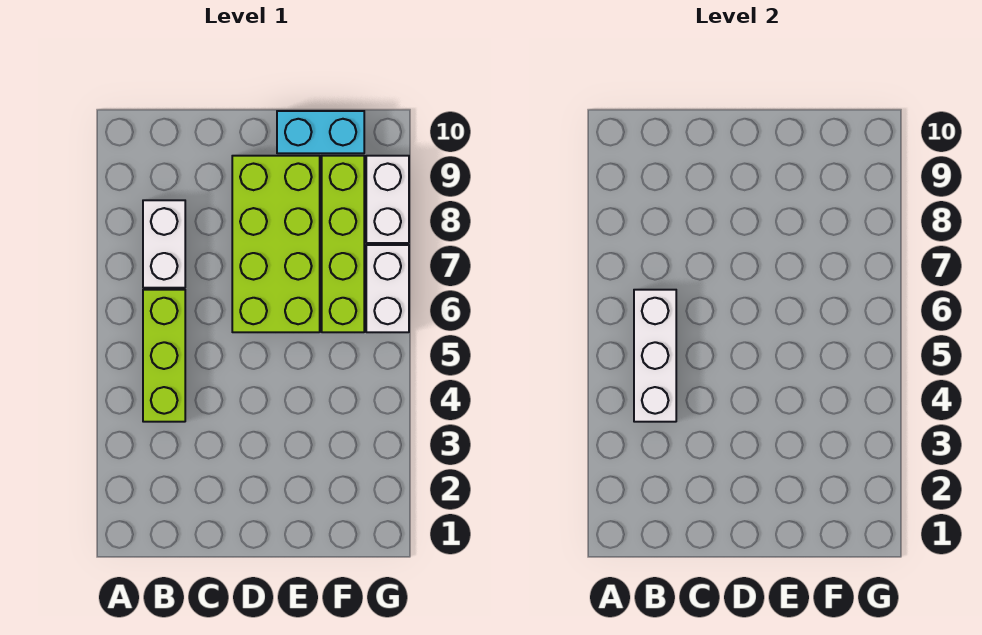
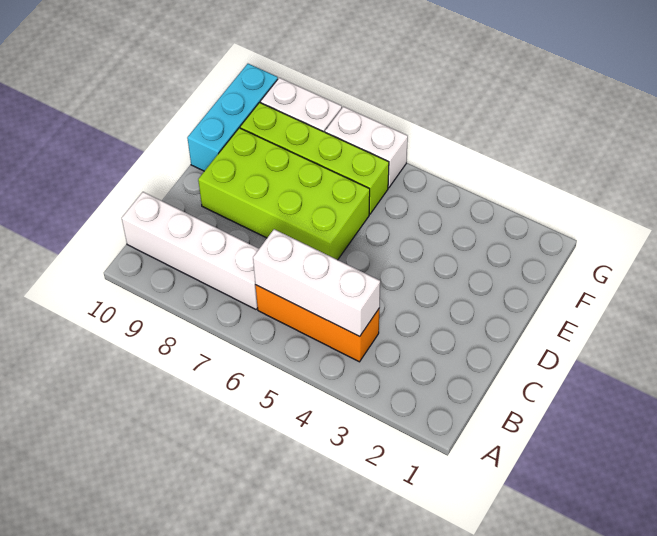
lime 1x3 brick [143,290,185,422] -> orange 1x3 brick [256,285,379,362]
white 1x2 brick [143,200,185,288] -> white 1x4 brick [122,192,259,309]
cyan 1x2 brick [277,111,364,153] -> cyan 1x3 brick [187,64,278,171]

